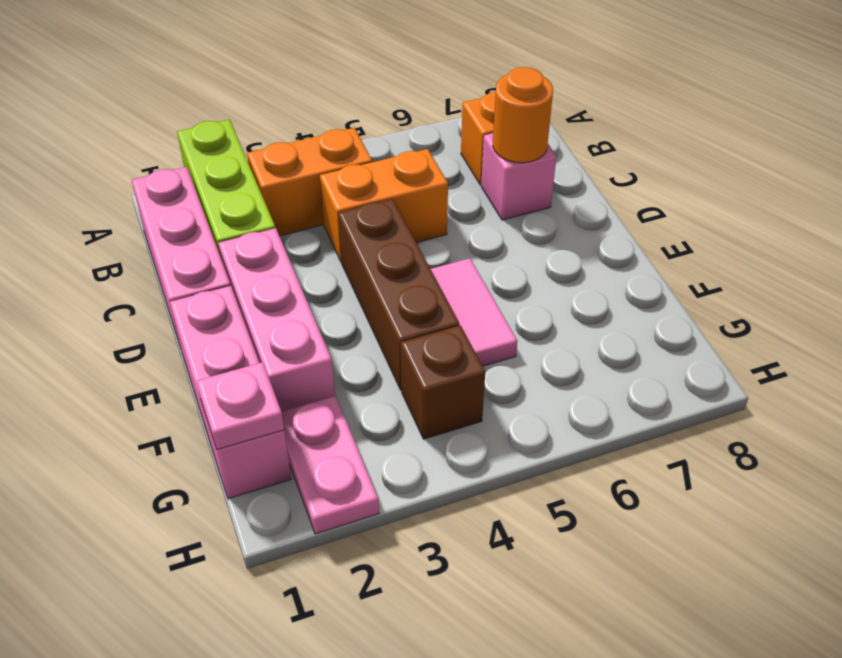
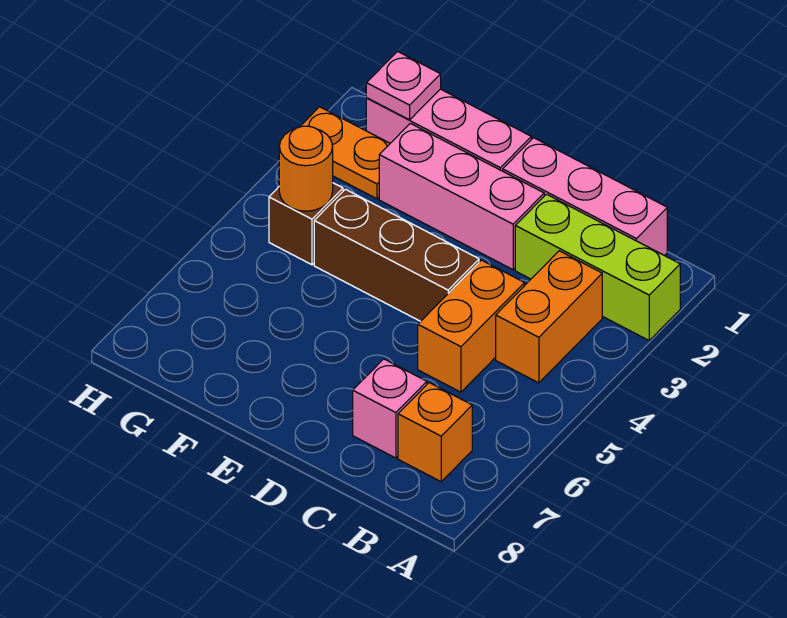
orange 1x1 round brick [493,67,553,163] -> orange 1x1 round brick moved to [279,126,333,211]
pink 1x2 tile [431,258,517,366] -> none
pink 1x2 plate [281,396,379,534] -> orange 1x2 plate [300,107,390,199]

